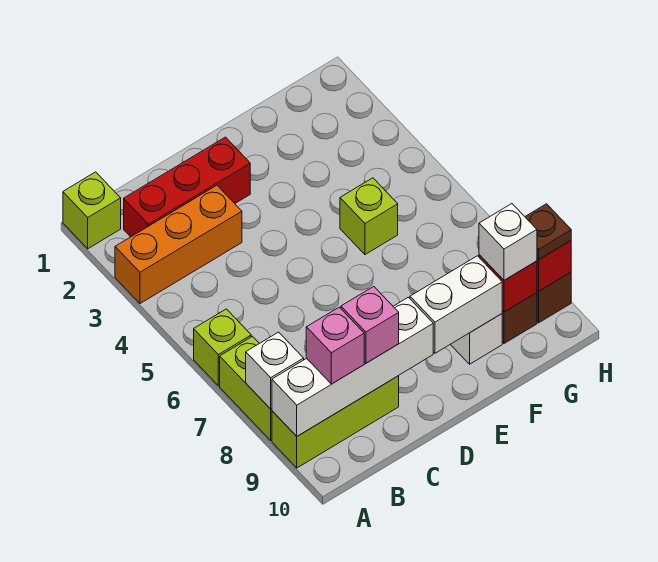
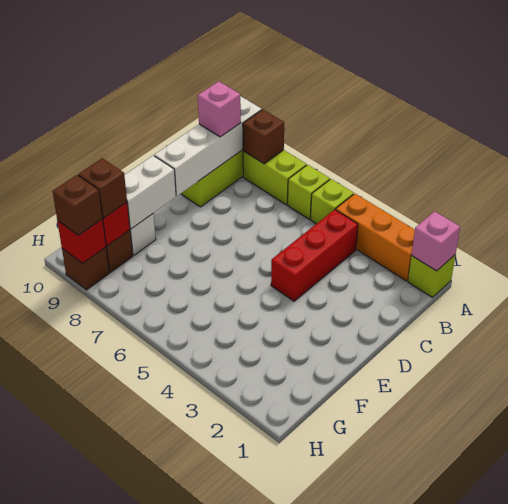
orange 1x3 brick [115,185,242,303] -> orange 1x3 brick turned to [336,194,415,281]
white 1x1 brick [246,332,304,409] -> brown 1x1 brick [243,109,284,164]
red 1x3 brick [124,137,250,237] -> red 1x3 brick moved to [271,210,358,301]
pink 1x1 brick [341,287,399,363] -> pink 1x1 brick moved to [412,211,460,271]
lime 1x1 brick [340,178,398,255] -> lime 1x1 brick moved to [310,179,354,224]
white 1x1 brick [479,204,537,280] -> brown 1x1 brick [78,158,127,218]
brown 1x1 plate [525,204,571,260] -> brown 1x1 brick [53,175,102,235]

